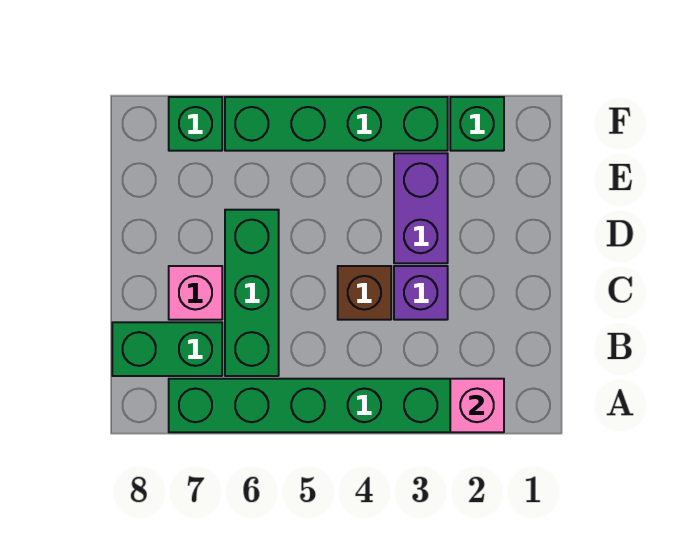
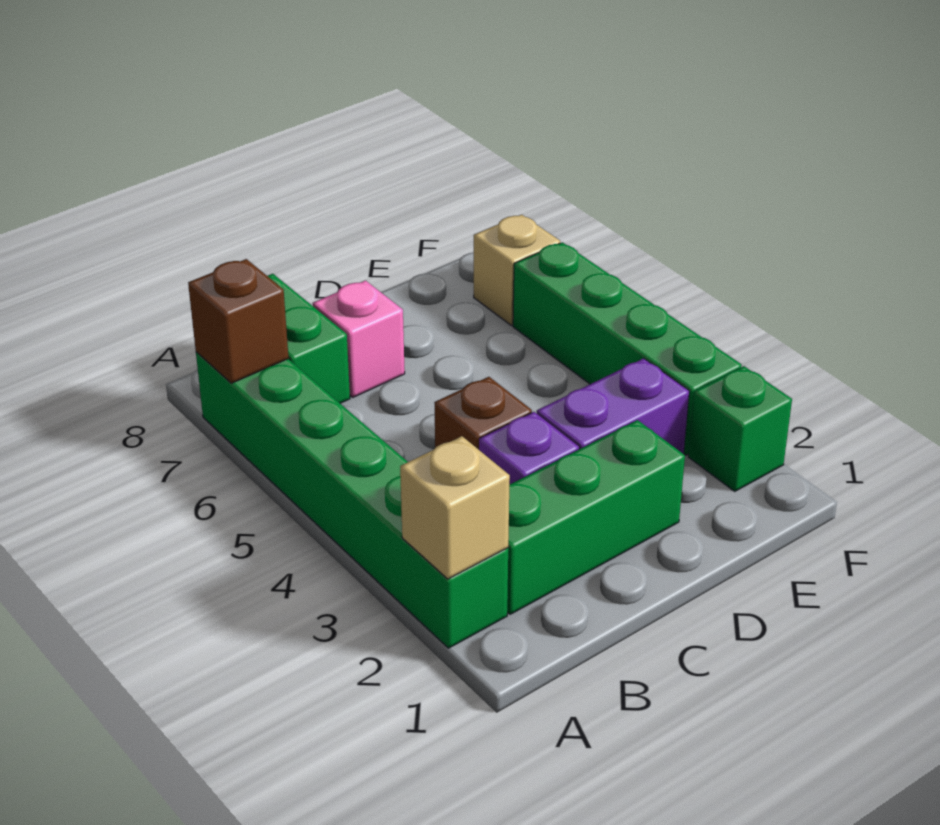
pink 1x1 brick [450,379,504,432] -> tan 1x1 brick [400,436,510,579]
none -> brown 1x1 brick [188,259,289,383]
green 1x3 brick [225,210,279,376] -> green 1x3 brick moved to [507,420,685,614]
green 1x1 brick [169,97,222,151] -> tan 1x1 brick [474,215,560,325]

